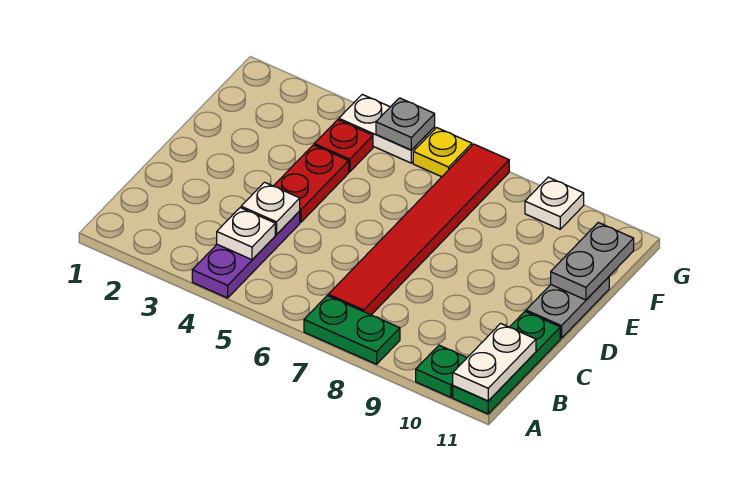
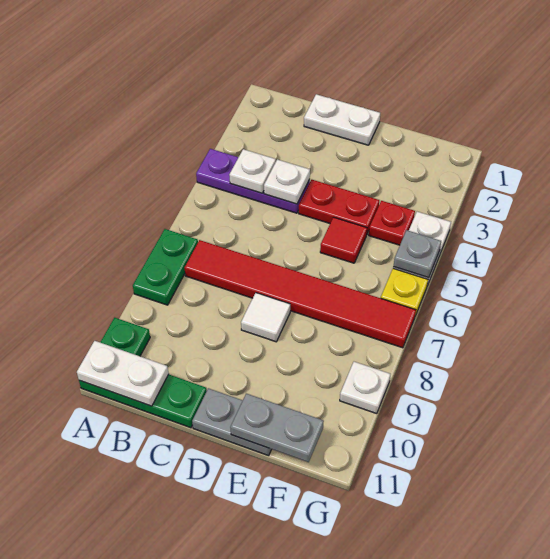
none -> white 1x2 plate [304,94,380,145]
none -> white 1x1 tile [241,293,290,342]
none -> red 1x1 tile [320,217,367,263]

